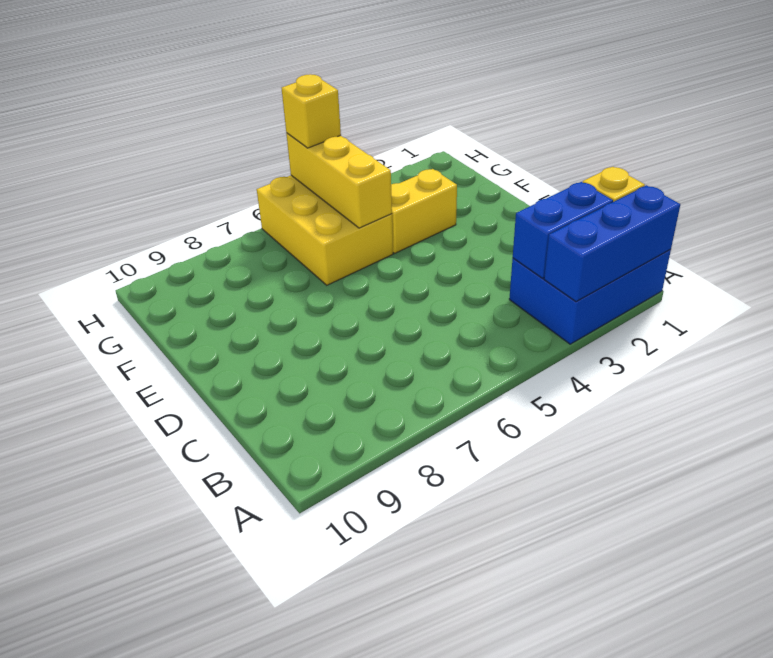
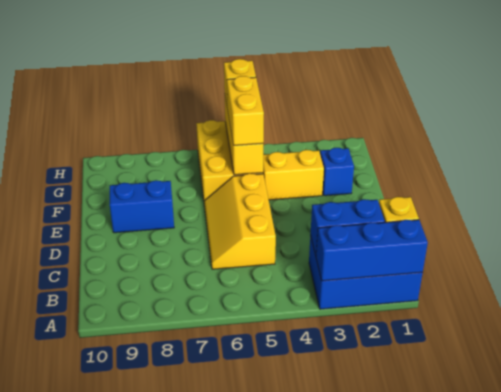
none -> yellow 2x3 slope [204,173,276,269]
none -> blue 1x2 brick [110,180,174,233]
none -> blue 1x1 brick [320,148,354,196]
none -> yellow 1x2 brick [227,76,264,145]

